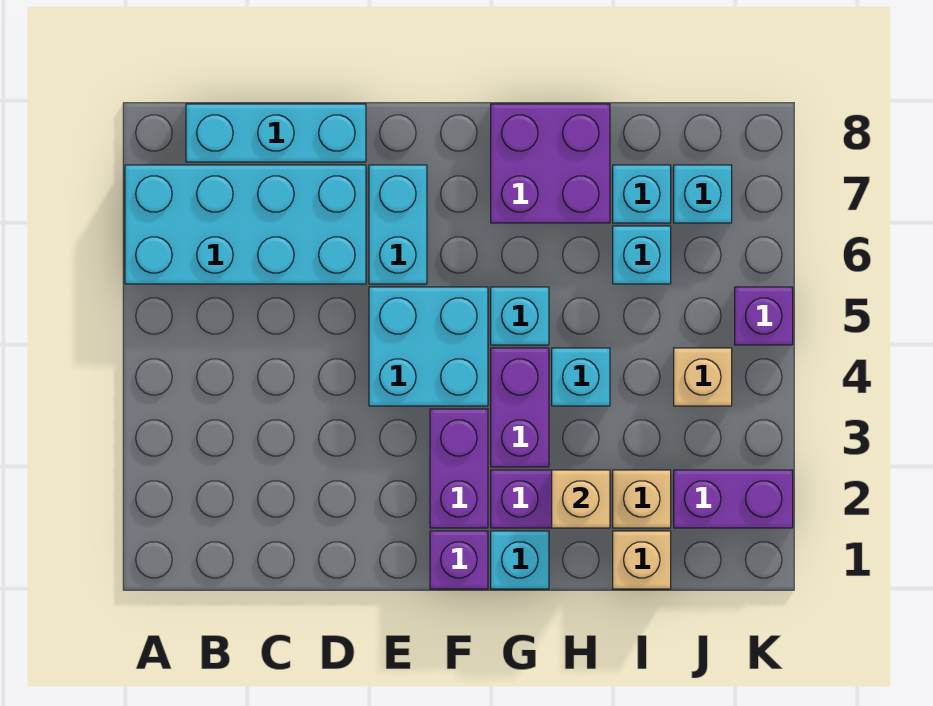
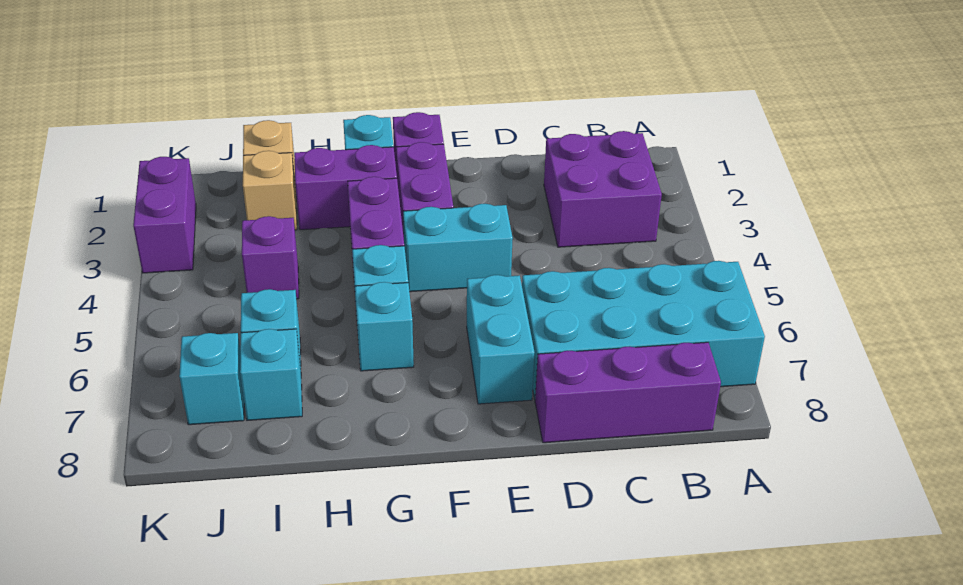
cyan 1x3 brick [186,104,366,162] -> purple 1x3 brick [535,342,721,443]
cyan 2x2 brick [369,287,488,406] -> cyan 1x2 brick [403,204,513,292]
purple 2x2 brick [491,104,610,223] -> purple 2x2 brick moved to [544,131,662,247]
tan 1x1 brick [552,470,610,528] -> none
cyan 1x1 brick [552,348,610,406] -> cyan 1x1 brick moved to [355,282,414,371]
purple 1x2 brick [674,470,793,528] -> purple 1x2 brick turned to [133,157,196,273]
tan 1x1 brick [674,348,732,406] -> none
purple 1x1 brick [735,287,793,345] -> purple 1x1 brick moved to [242,216,299,299]

